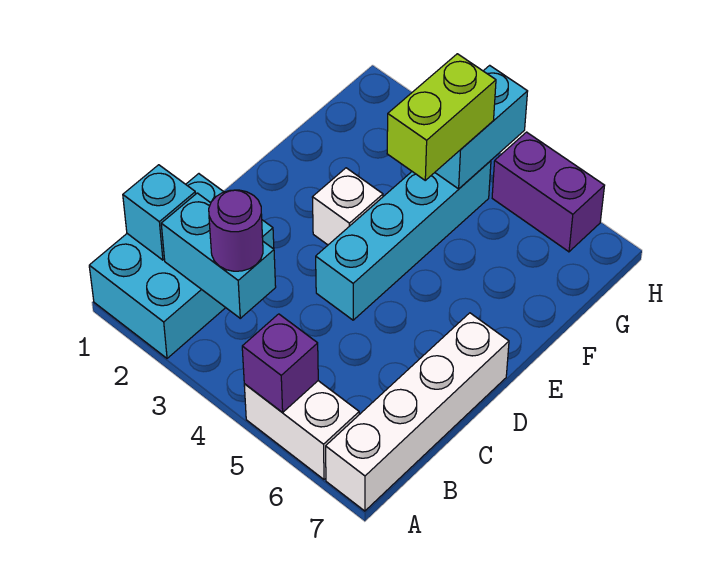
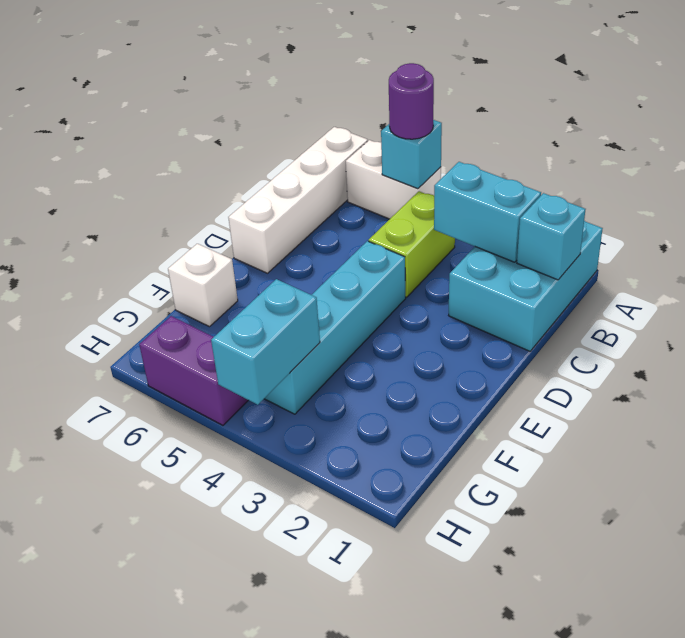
purple 1x1 brick [242,314,318,413] -> cyan 1x1 brick [381,120,442,189]
purple 1x1 round brick [209,190,263,271] -> purple 1x1 round brick moved to [389,63,434,139]
white 1x1 brick [312,168,383,245] -> white 1x1 brick moved to [168,244,238,327]
lime 1x2 brick [387,54,496,180] -> lime 1x2 brick moved to [369,191,455,297]

